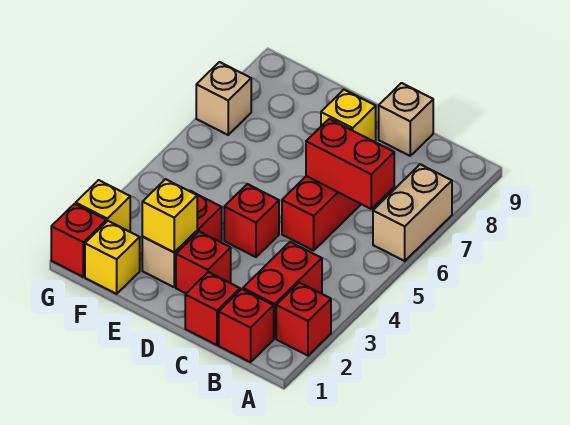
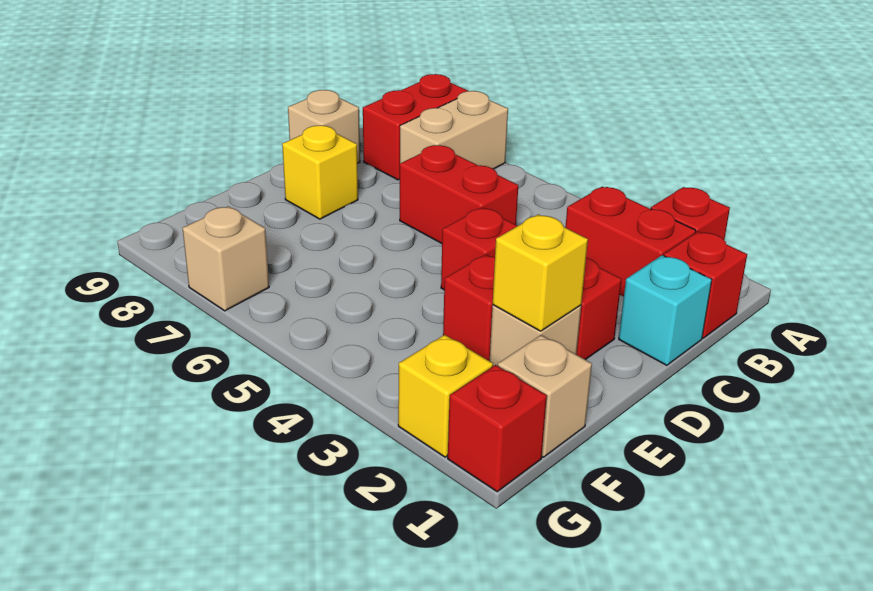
tan 1x2 brick [373,164,452,261] -> tan 1x2 brick turned to [400,91,508,169]
red 1x2 brick [306,119,394,209] -> red 1x2 brick moved to [363,74,468,180]
red 1x1 brick [185,272,240,345] -> cyan 1x1 brick [619,255,712,365]
yellow 1x1 brick [85,221,140,294] -> tan 1x1 brick [498,335,592,457]

